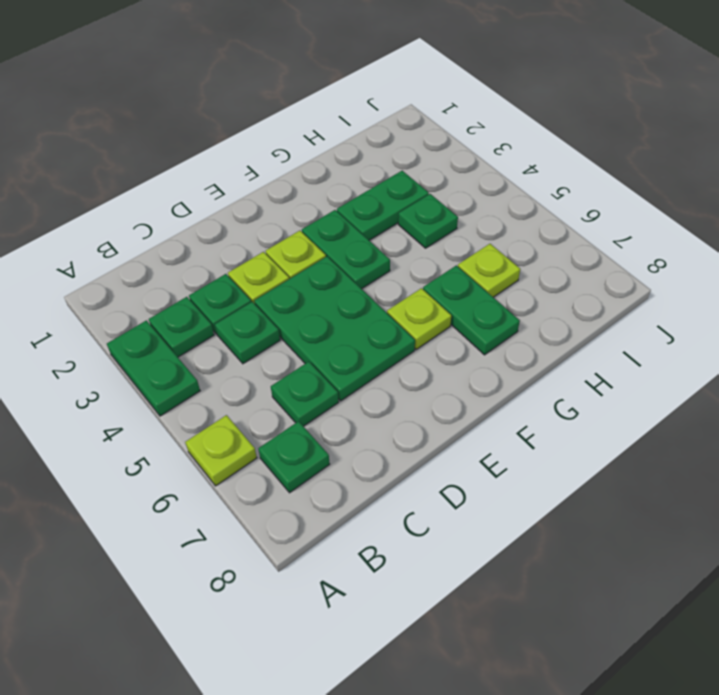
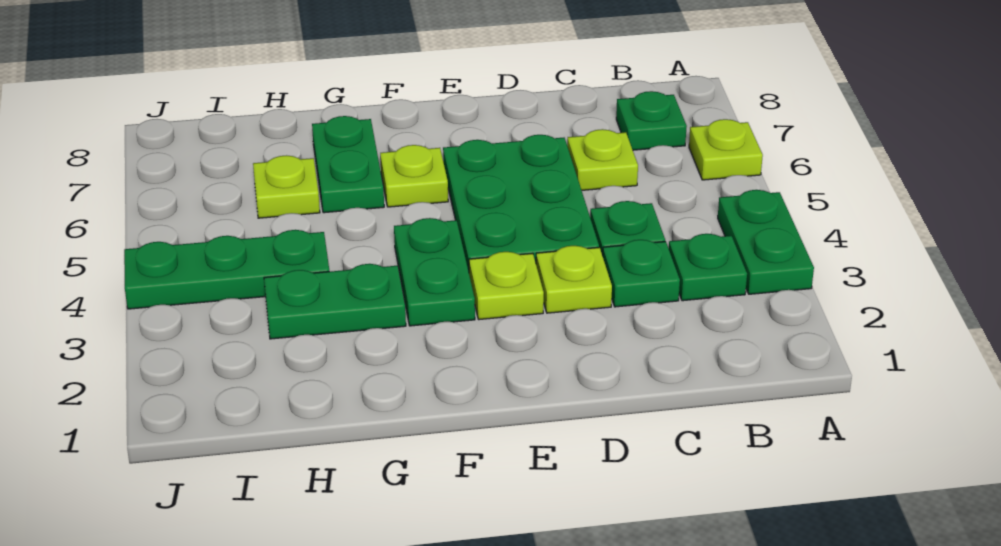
green 1x1 plate [271,362,339,426] -> lime 1x1 plate [567,129,638,190]
green 1x1 plate [398,194,458,248] -> green 1x3 plate [124,230,329,309]

